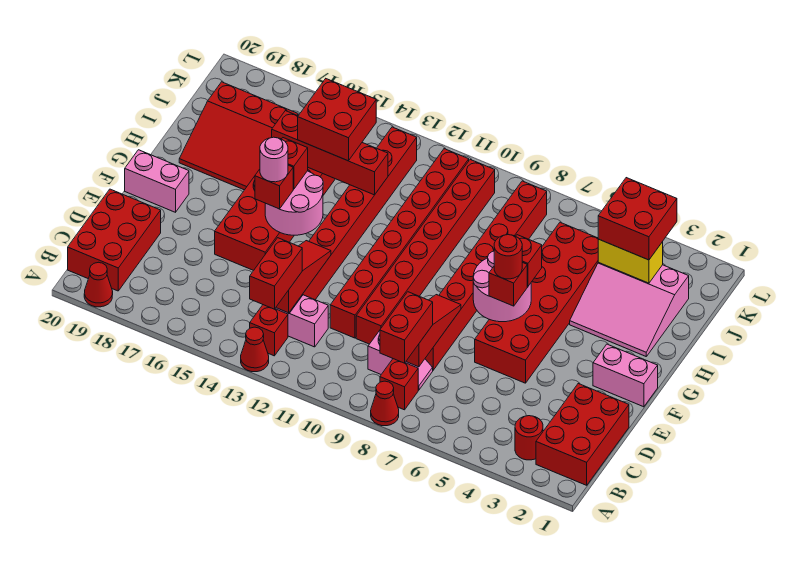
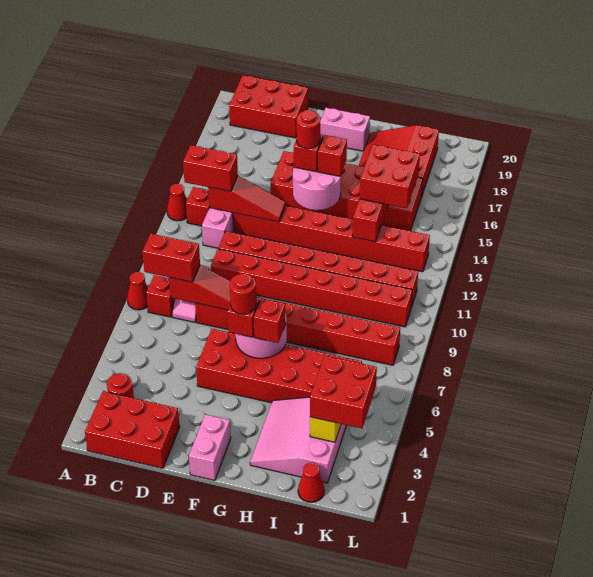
red 1x1 cone [84,262,113,307] -> red 1x1 cone moved to [298,463,324,502]
pink 1x1 round brick [260,137,288,182] -> red 1x1 round brick [296,110,320,149]
pink 1x2 brick [125,150,189,212] -> pink 1x2 brick turned to [320,108,370,151]

